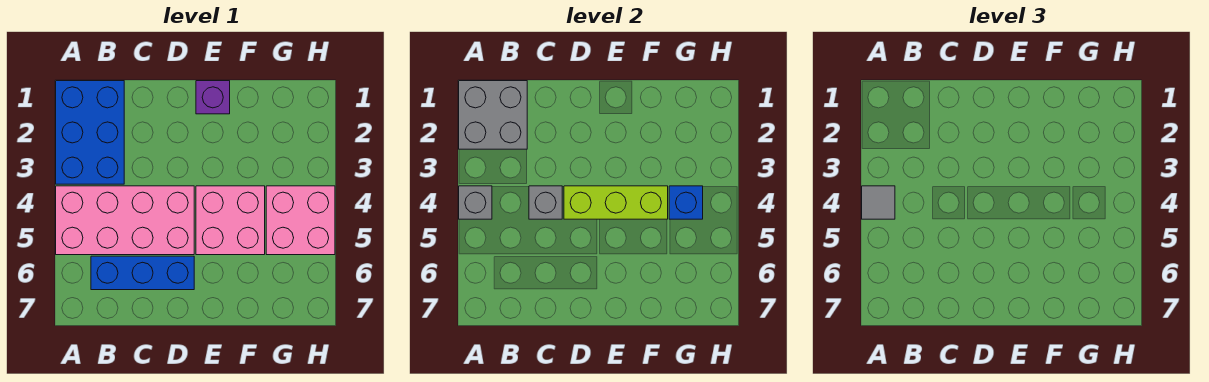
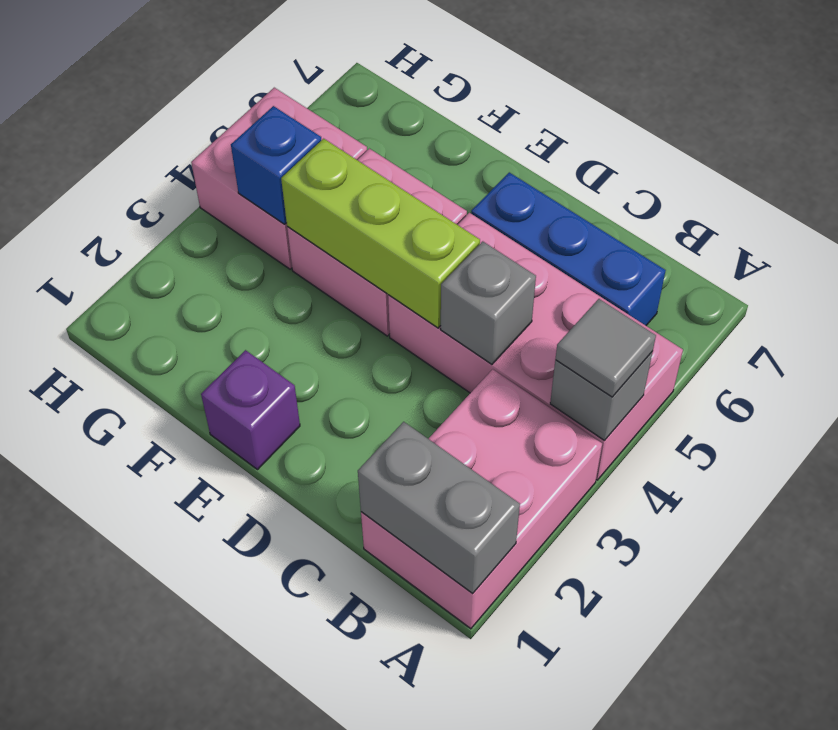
blue 2x3 brick [56,81,124,184] -> pink 2x3 brick [361,369,602,629]
grey 2x2 brick [459,81,527,149] -> grey 1x2 brick [358,422,520,594]

